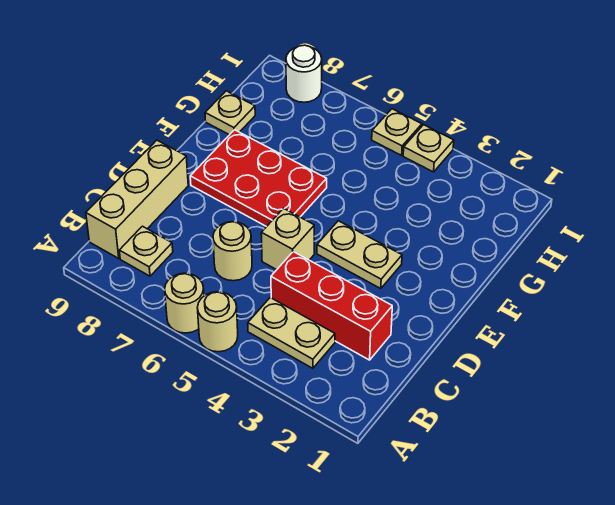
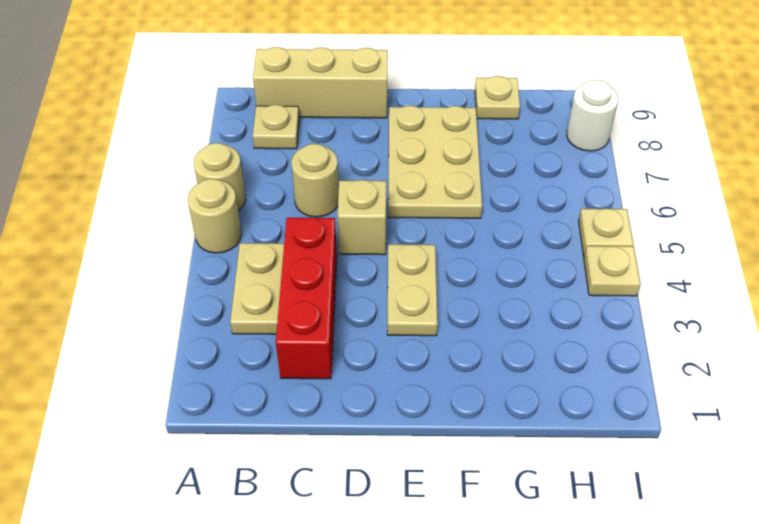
red 2x3 plate [190,130,327,227] -> tan 2x3 plate [388,106,482,218]

